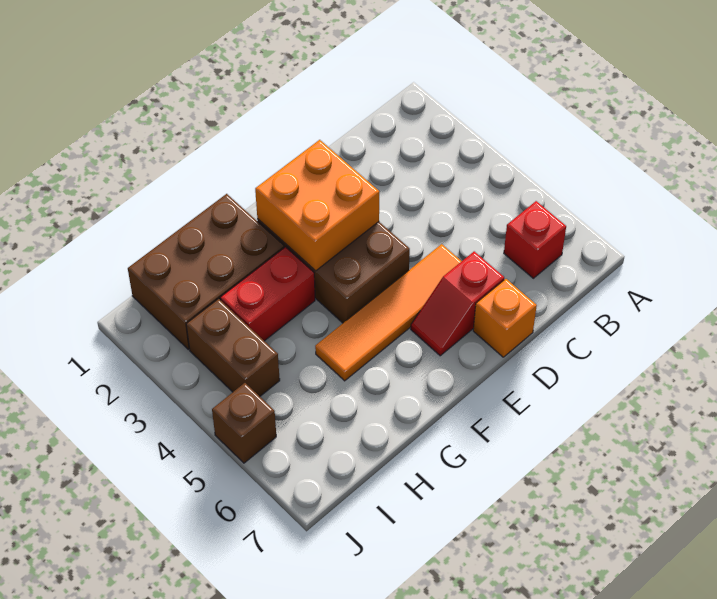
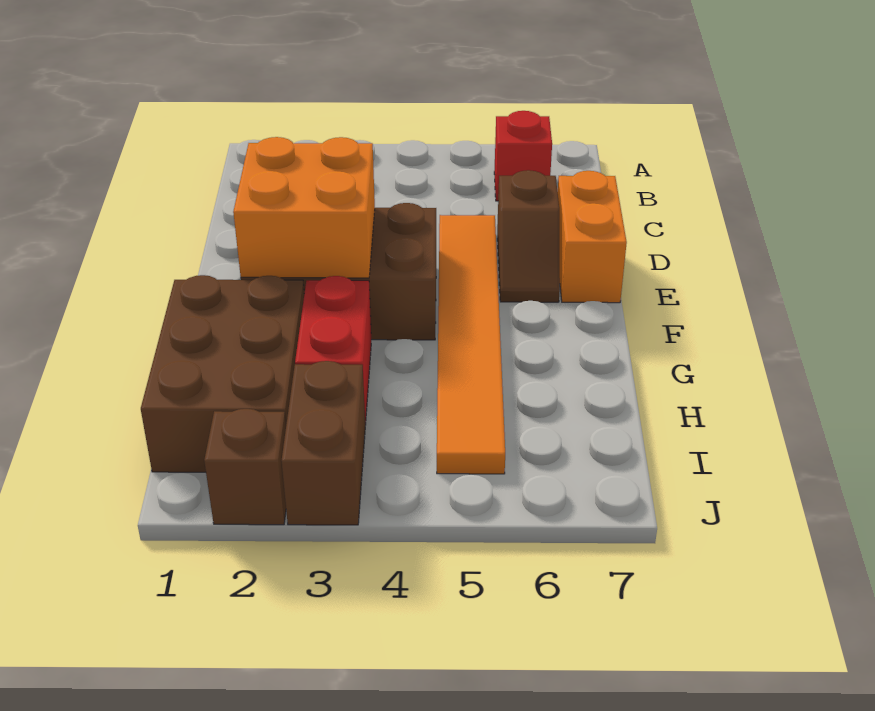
orange 1x4 tile [315,244,462,381] -> orange 1x6 tile [437,215,505,474]
red 1x2 slope [411,251,504,356] -> brown 1x2 slope [497,170,560,302]
orange 1x1 brick [473,279,537,357] -> orange 1x2 brick [558,171,627,303]
brown 1x2 brick [186,299,280,396] -> brown 1x2 brick turned to [282,361,365,525]
brown 1x1 brick [212,383,276,463] -> brown 1x1 brick moved to [204,409,286,525]

